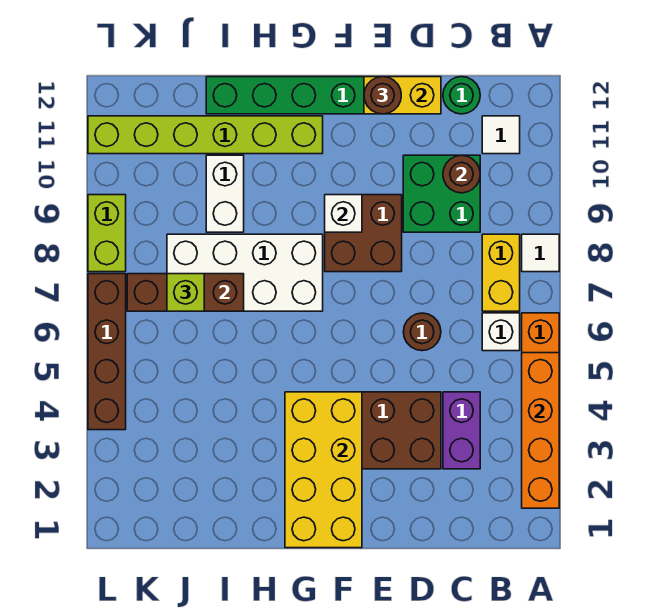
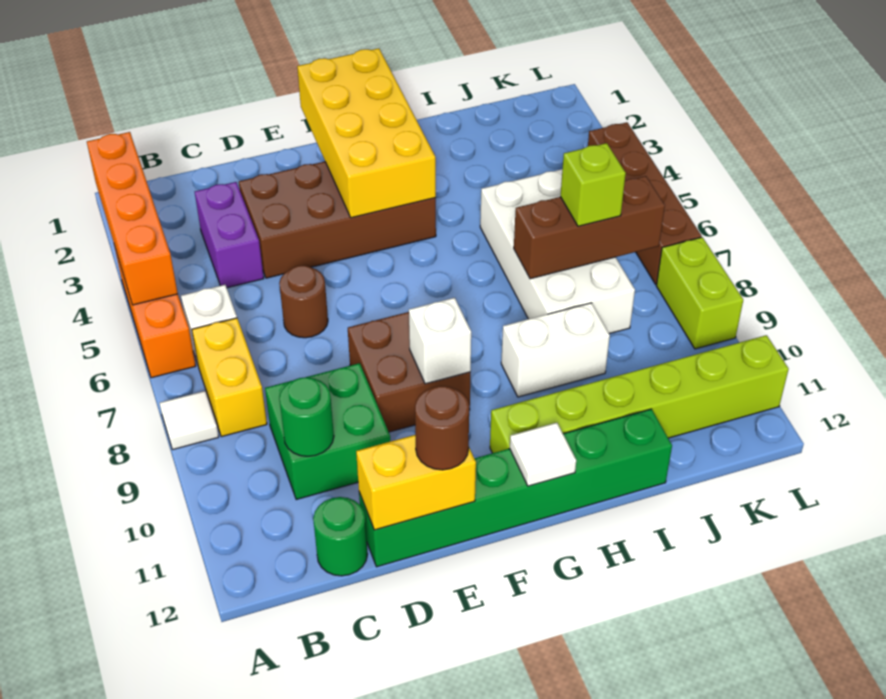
white 1x1 tile [482,116,520,154] -> white 1x1 tile moved to [510,423,576,486]
brown 1x1 round brick [443,155,480,193] -> green 1x1 round brick [279,378,334,456]
white 2x4 brick [167,234,323,311] -> white 2x4 brick turned to [480,169,635,334]
white 1x2 brick [206,155,244,232] -> white 1x2 brick turned to [501,303,610,397]

